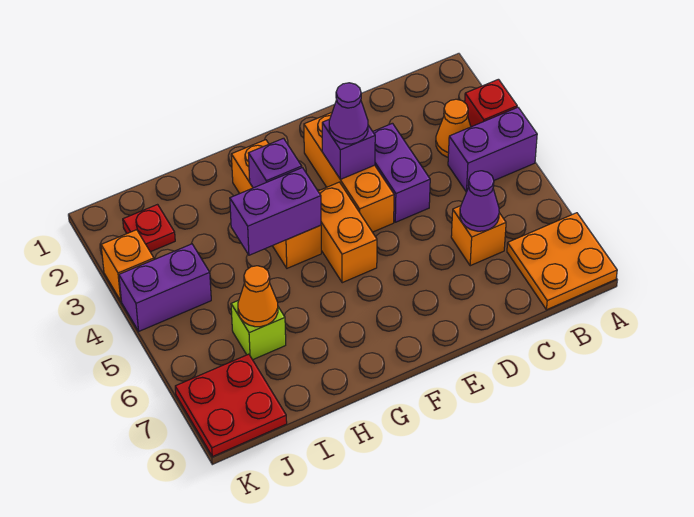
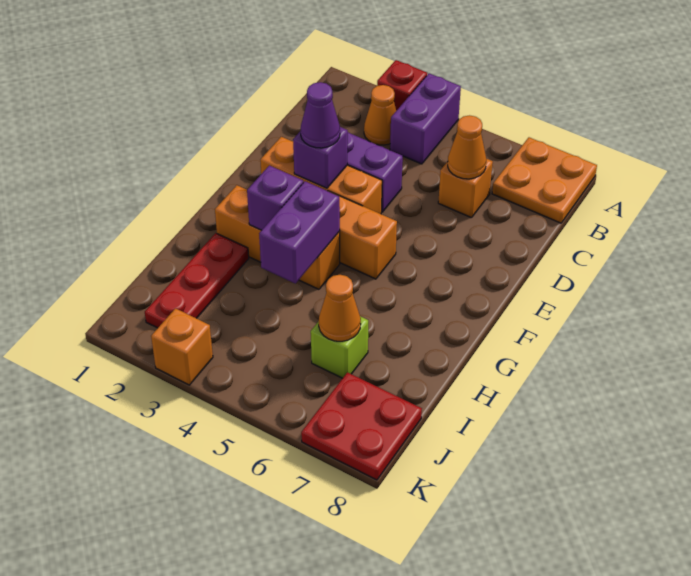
purple 1x1 cone [460,171,499,231] -> orange 1x1 cone [448,115,486,179]
red 1x1 plate [123,205,175,252] -> red 1x3 plate [145,233,249,328]
purple 1x2 brick [119,244,211,331] -> none

